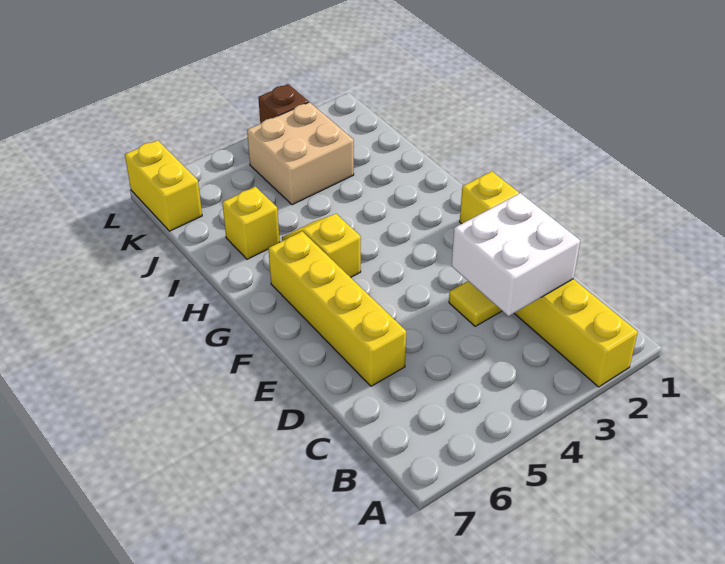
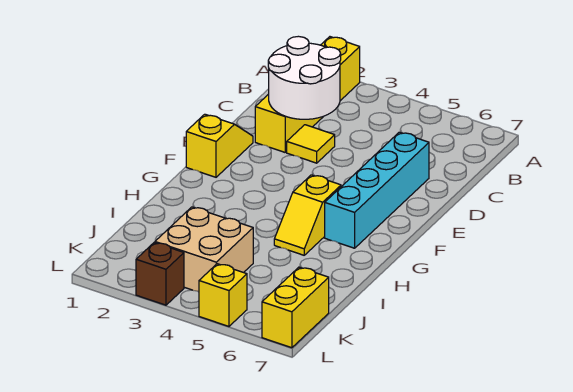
white 2x2 brick [451,193,580,316] -> white 2x2 round brick [268,36,341,119]
yellow 1x4 brick [268,231,406,386] -> cyan 1x4 brick [325,132,429,248]
yellow 1x1 brick [222,187,280,259] -> yellow 1x1 brick moved to [199,264,247,326]

